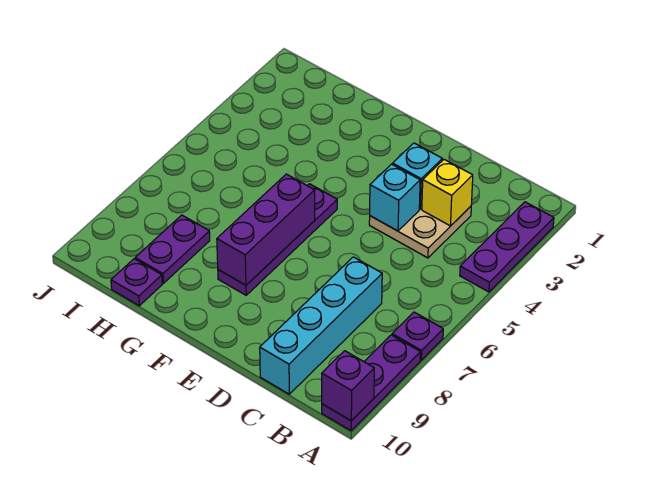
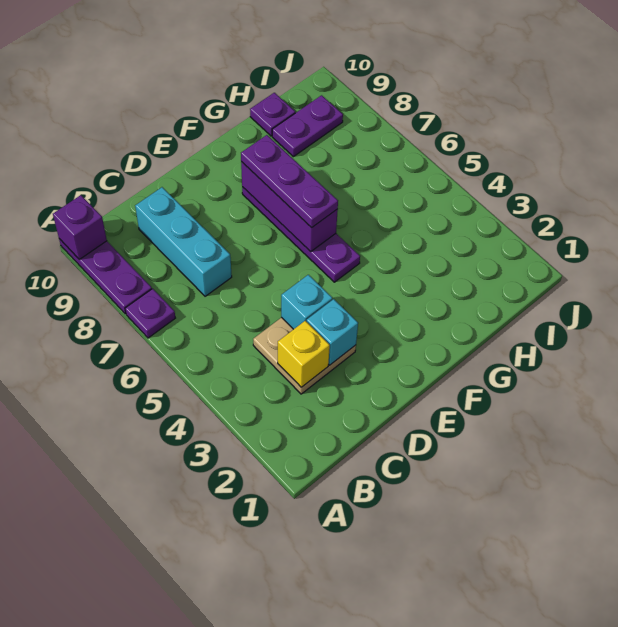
purple 1x3 plate [460,202,554,292] -> purple 1x3 plate moved to [241,135,338,228]
cyan 1x4 brick [260,257,382,394] -> cyan 1x3 brick [135,187,232,296]
purple 1x2 plate [135,215,210,283] -> purple 1x2 plate turned to [272,95,343,157]

